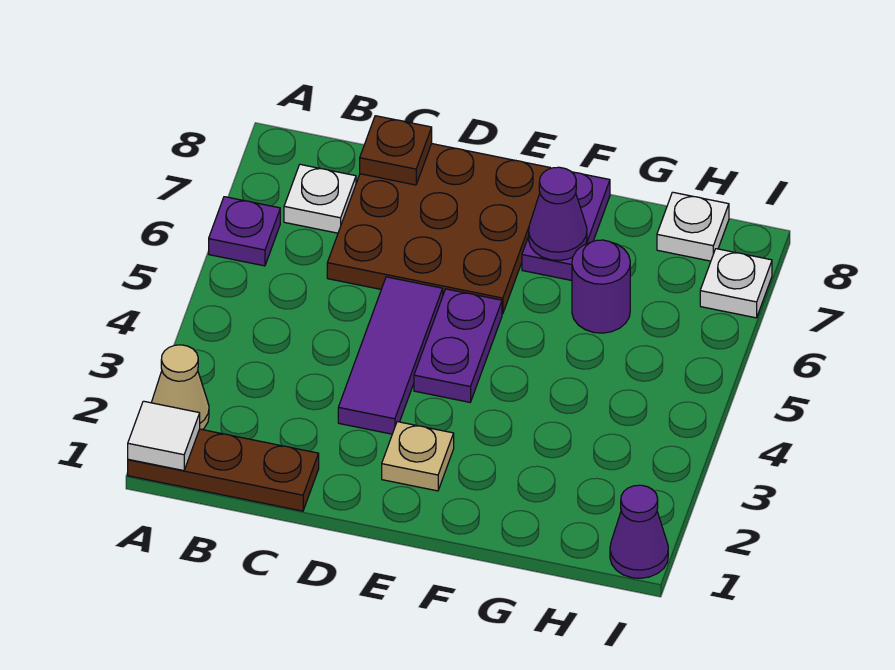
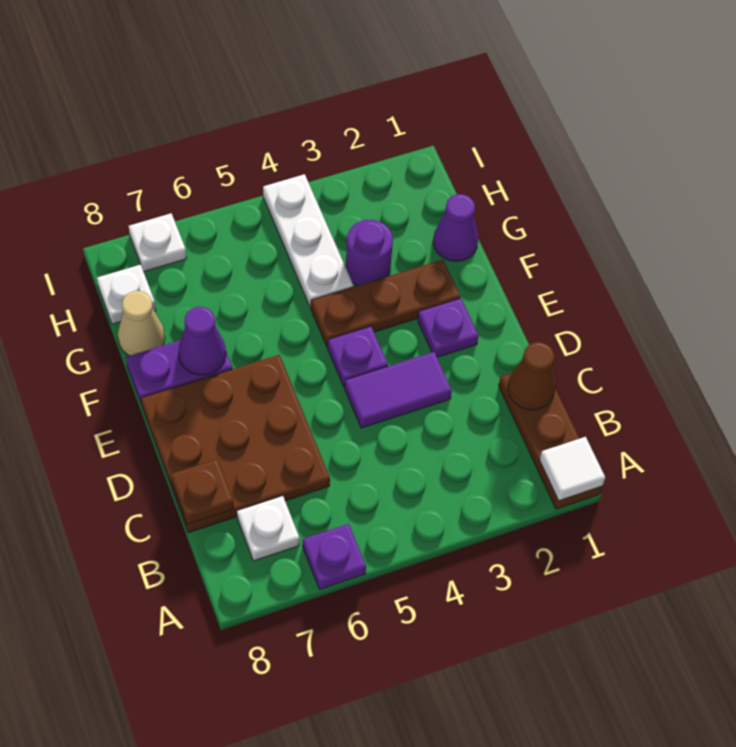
tan 1x1 cone [152,345,209,430] -> tan 1x1 cone moved to [118,291,165,356]
none -> brown 1x1 cone [508,342,556,410]
purple 1x3 tile [338,277,443,434] -> purple 1x2 tile [345,352,452,428]
tan 1x1 plate [382,422,454,491] -> purple 1x1 plate [418,298,478,357]
purple 1x2 plate [414,289,502,402] -> purple 1x1 plate [328,326,388,387]
none -> brown 1x3 plate [311,260,460,347]
none -> white 1x3 plate [263,174,353,308]
purple 1x1 round brick [572,240,630,333] -> purple 1x1 round brick moved to [346,220,393,286]
purple 1x1 cone [610,485,668,578] -> purple 1x1 cone moved to [433,194,478,261]

